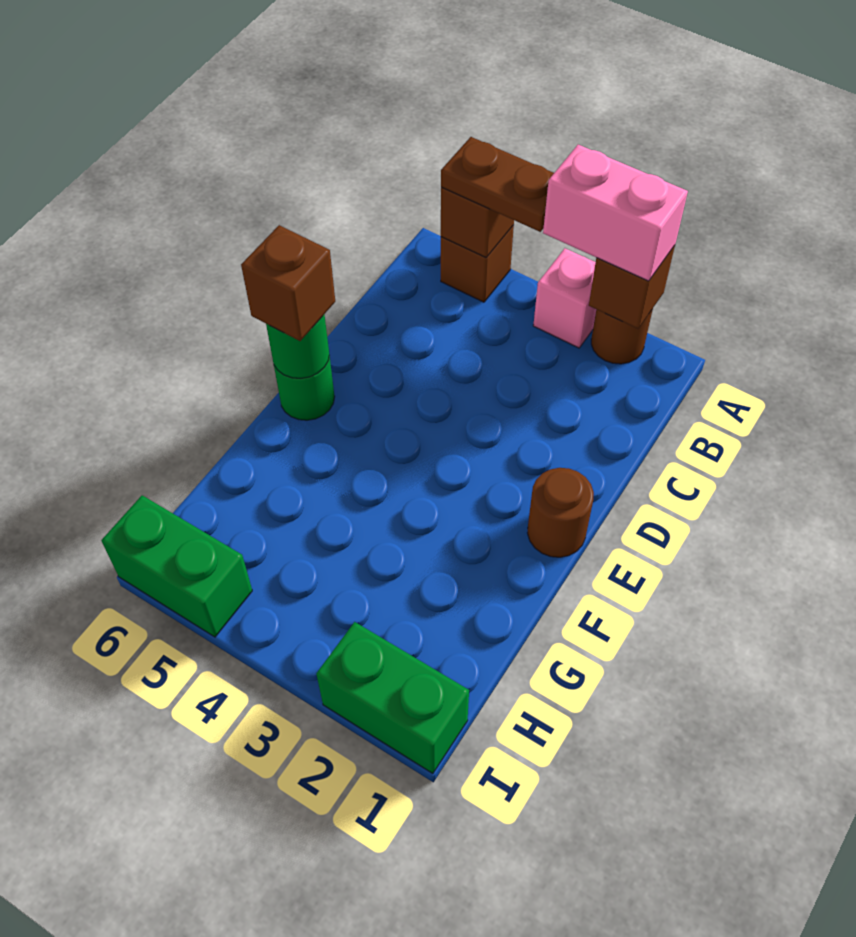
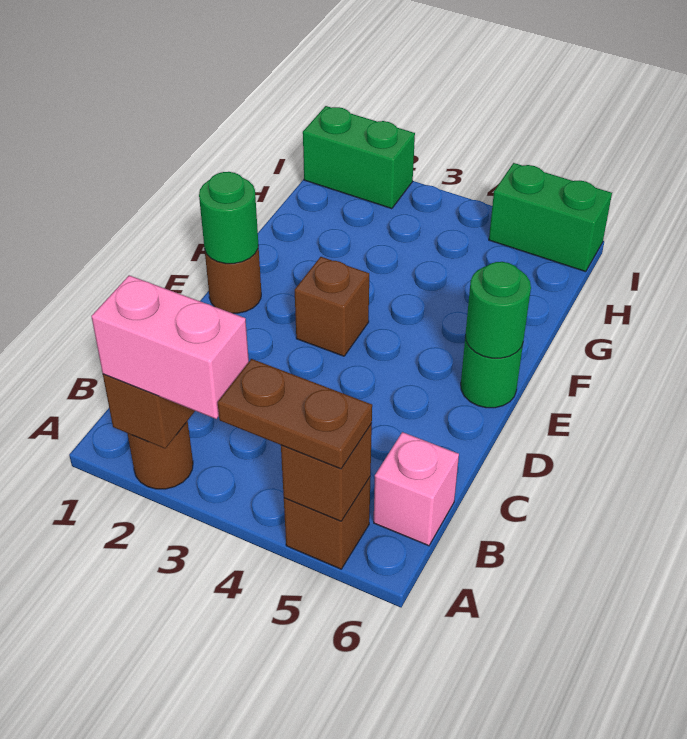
pink 1x1 brick [533,248,596,348] -> pink 1x1 brick moved to [374,432,459,546]
none -> green 1x1 round brick [199,172,258,264]
brown 1x1 brick [241,225,335,341] -> brown 1x1 brick moved to [295,257,369,356]

